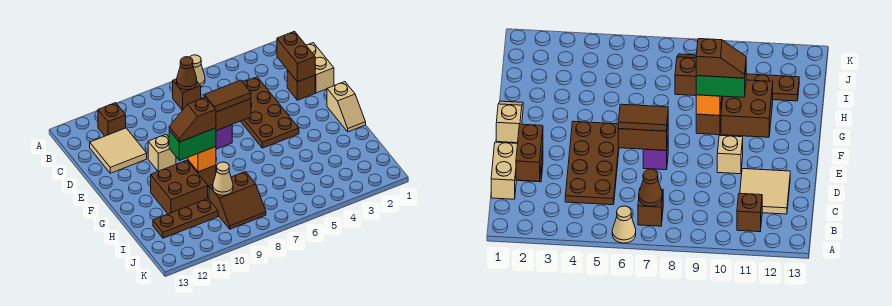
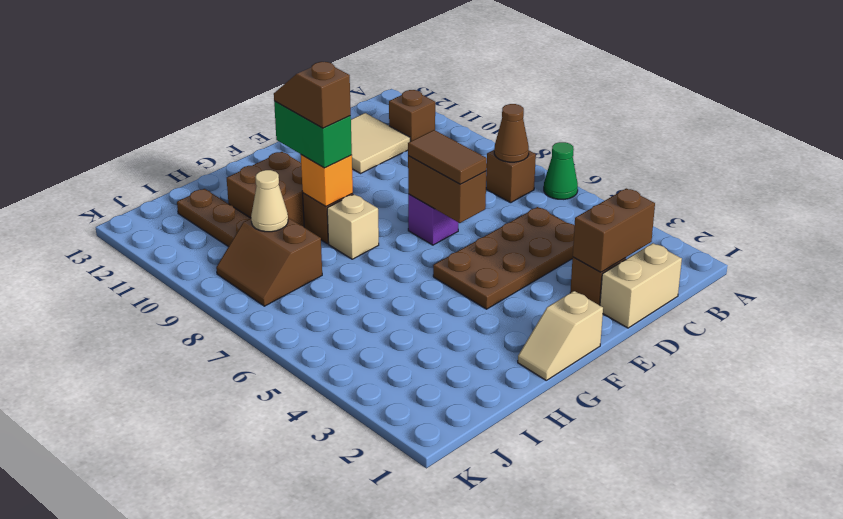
tan 1x1 cone [190,55,205,86] -> green 1x1 cone [544,142,578,199]
tan 1x1 brick [148,134,176,171] -> tan 1x1 brick moved to [327,194,379,259]

